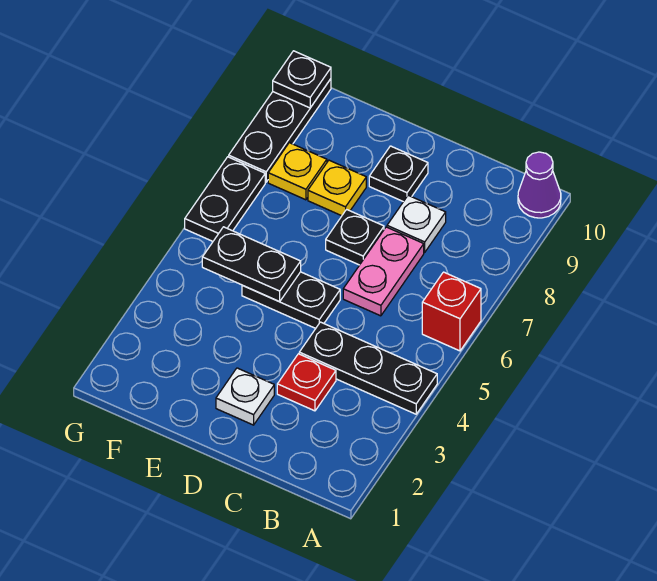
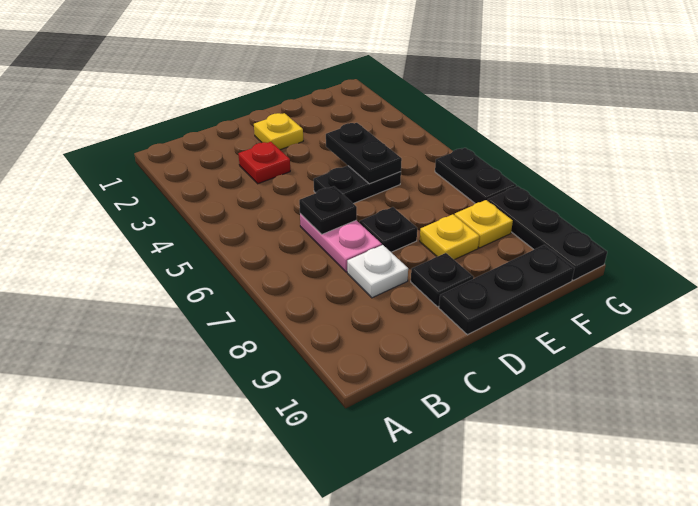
black 1x3 plate [299,322,437,414] -> black 1x3 plate moved to [439,245,575,335]
red 1x1 brick [422,272,481,351] -> none
purple 1x1 cone [518,152,561,218] -> none
white 1x1 plate [216,368,274,425] -> yellow 1x1 plate [254,113,303,150]
black 1x2 plate [202,227,301,302] -> black 1x2 plate turned to [326,123,402,184]
black 1x1 plate [273,51,331,108] -> black 1x1 plate moved to [299,186,357,234]

